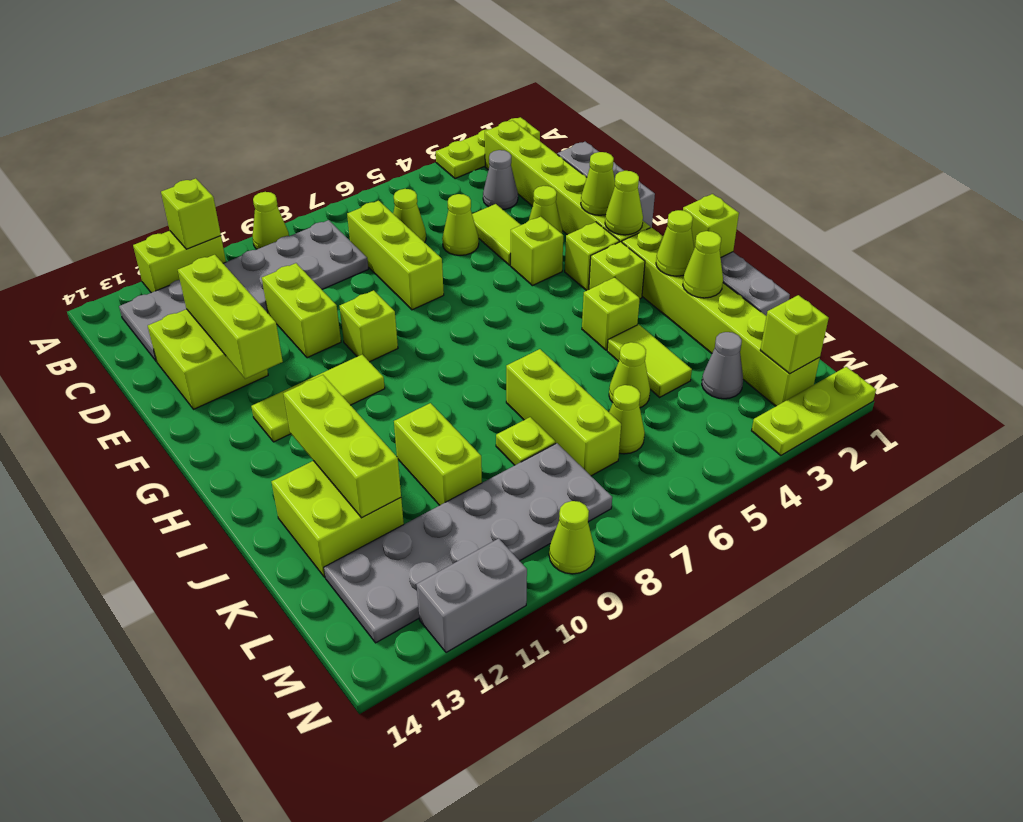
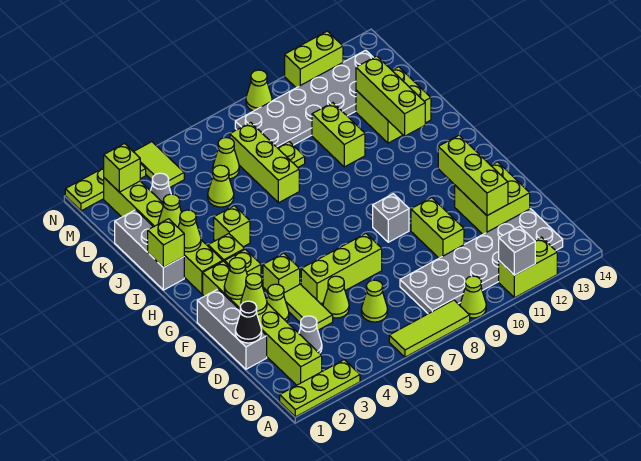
lime 1x1 brick [161,178,221,249] -> grey 1x1 brick [499,226,535,275]
lime 1x3 brick [347,201,444,310] -> lime 1x3 brick turned to [301,234,382,304]
none -> black 1x1 cone [235,301,262,343]
lime 1x1 brick [339,290,398,362] -> grey 1x1 brick [373,194,409,242]
lime 1x1 cone [605,171,643,235] -> lime 1x1 cone moved to [241,273,267,315]
lime 1x3 tile [251,355,385,442] -> lime 1x3 tile moved to [389,300,470,357]
lime 1x2 tile [607,324,692,397] -> lime 1x2 tile moved to [134,142,184,188]
grey 1x2 brick [417,538,527,653] -> lime 1x2 brick [285,31,343,88]

